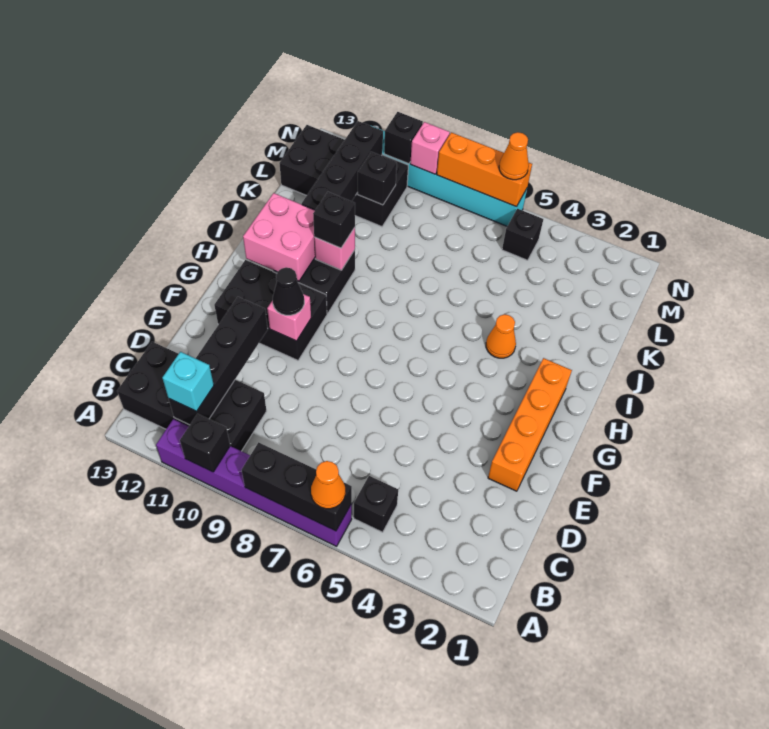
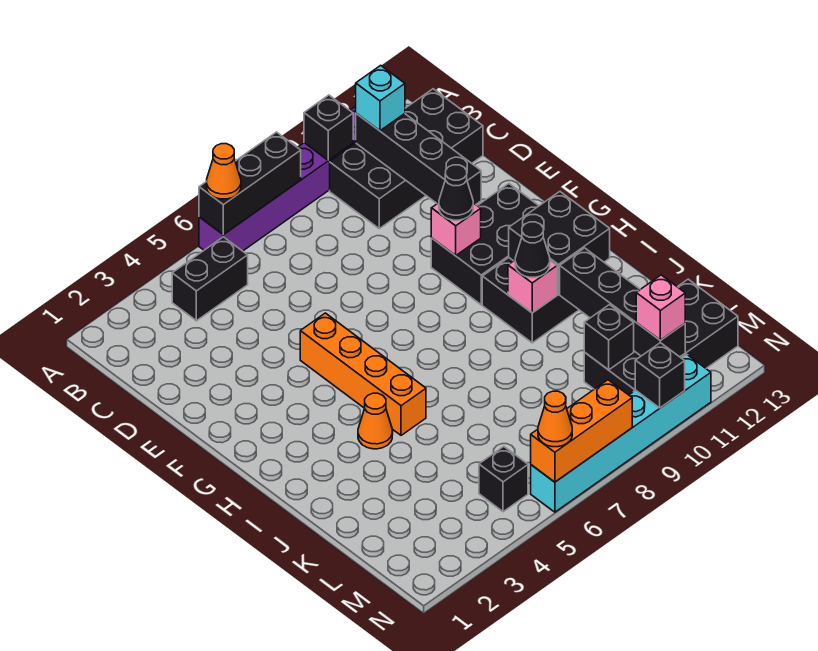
black 1x1 brick [354,476,398,532] -> black 1x2 brick [172,237,248,321]
orange 1x4 brick [488,358,572,491] -> orange 1x4 brick moved to [300,313,426,435]
pink 2x2 brick [243,193,315,281] -> black 2x2 brick [509,192,610,294]
black 1x1 brick [313,192,355,248] -> black 1x1 cone [515,222,550,277]
pink 1x1 brick [410,122,450,174] -> pink 1x1 brick moved to [636,275,685,340]

